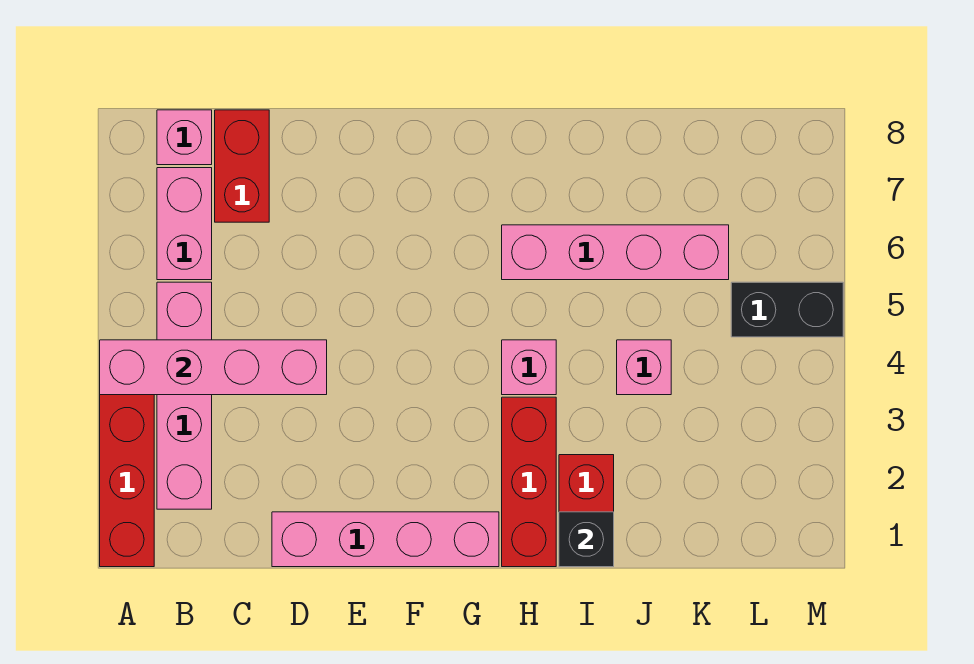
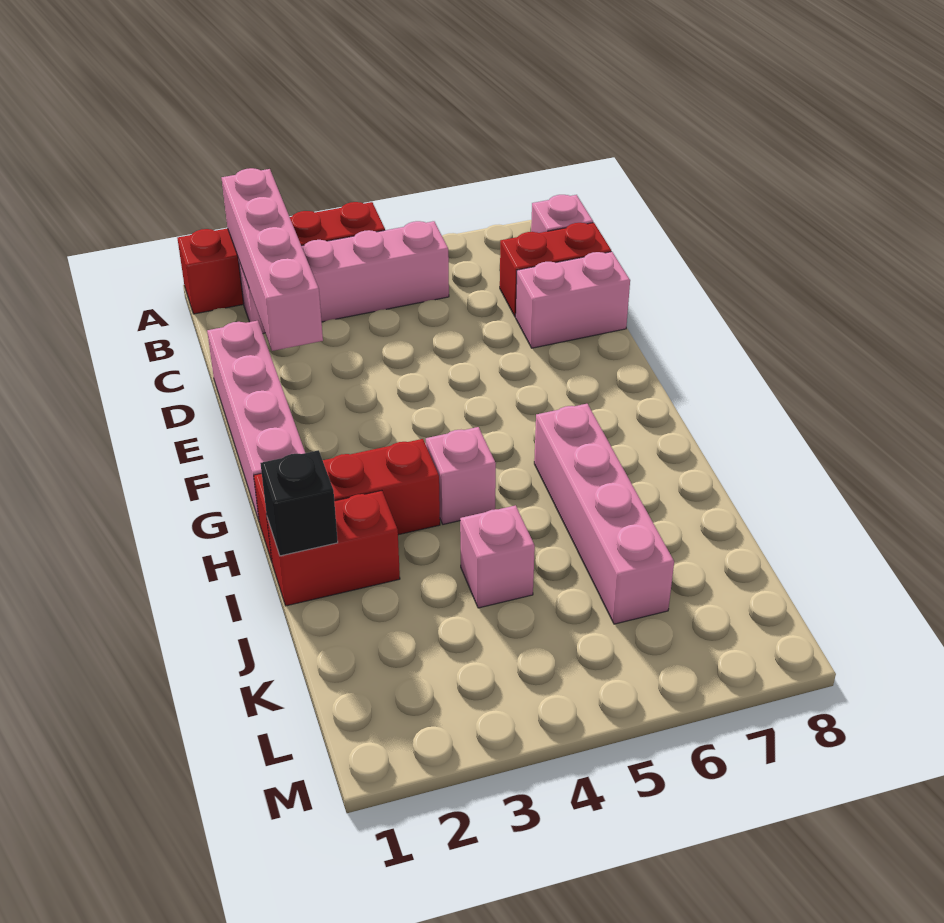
pink 1x4 brick [100,340,327,395] -> pink 1x4 brick moved to [222,168,323,351]
pink 1x2 brick [157,168,212,280] -> pink 1x2 brick moved to [516,252,630,348]
black 1x2 brick [731,282,843,337] -> none

